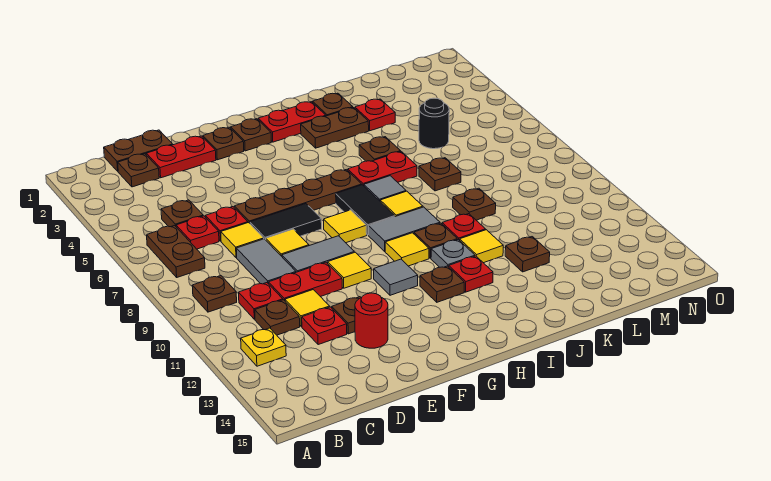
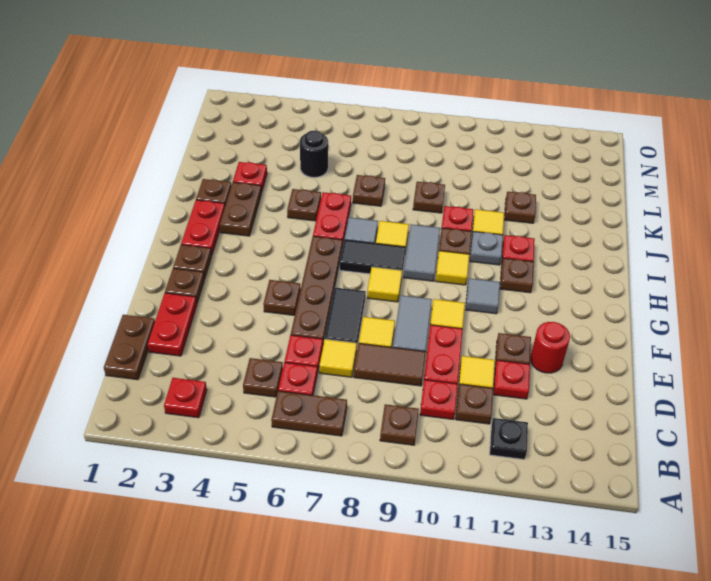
none -> red 1x1 plate [164,378,207,418]
yellow 1x1 plate [241,328,286,366] -> black 1x1 plate [490,418,528,459]
brown 1x1 plate [118,154,159,187] -> brown 1x1 plate moved to [263,280,301,315]
grey 1x2 tile [236,239,296,284] -> brown 1x2 tile [354,343,426,386]

